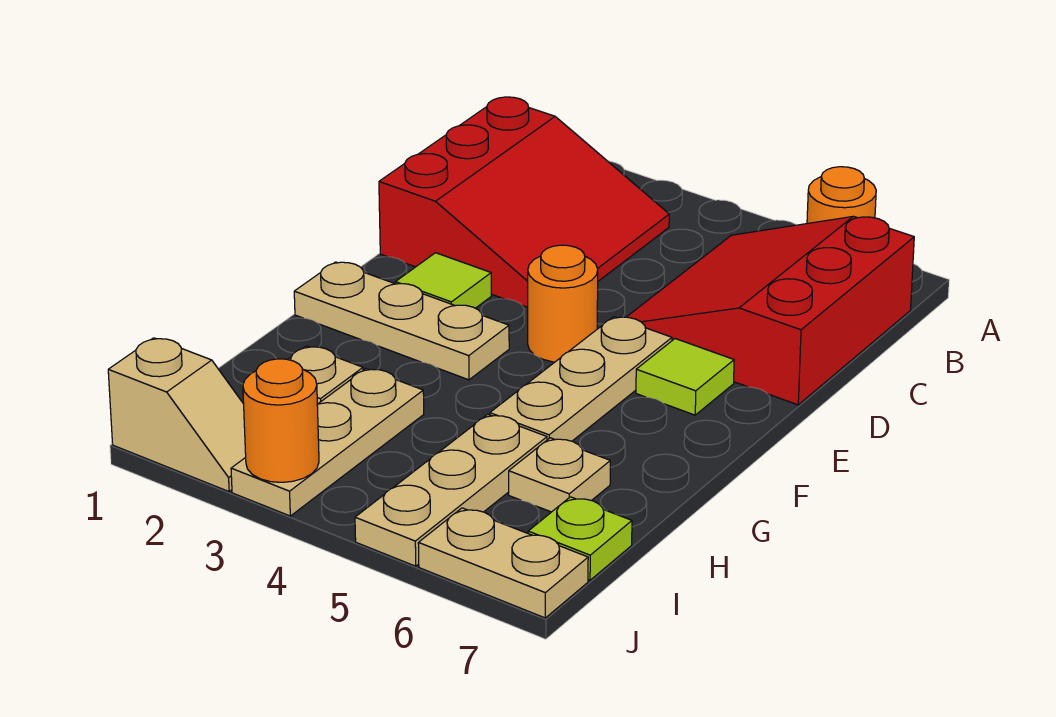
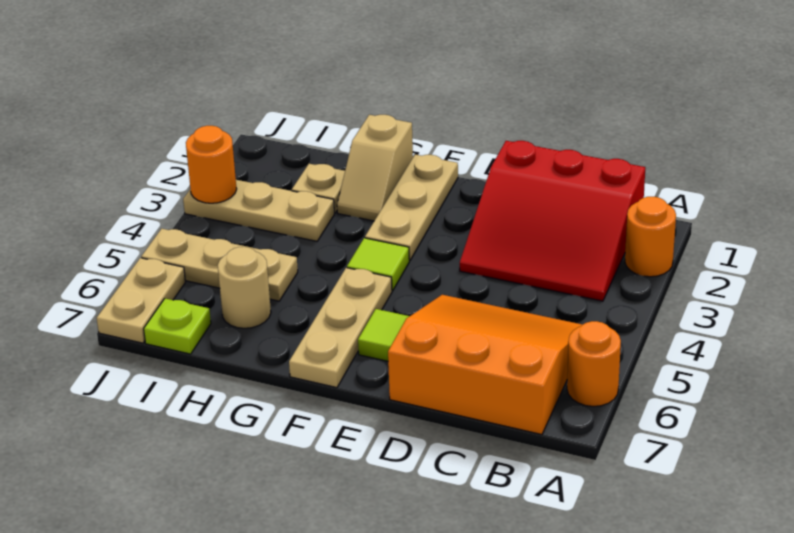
red 3x3 slope [627,216,914,405] -> orange 3x3 slope [388,295,582,435]
lime 1x1 tile [395,253,491,308] -> lime 1x1 tile moved to [347,238,409,291]
orange 1x1 round brick [528,245,598,362] -> orange 1x1 round brick moved to [625,197,676,277]
tan 1x3 plate [490,317,672,441] -> tan 1x3 plate turned to [289,268,392,388]
tan 1x1 plate [509,438,610,512] -> tan 1x1 round brick [218,247,271,328]
tan 1x2 slope [108,338,246,492] -> tan 1x2 slope moved to [337,115,413,221]

